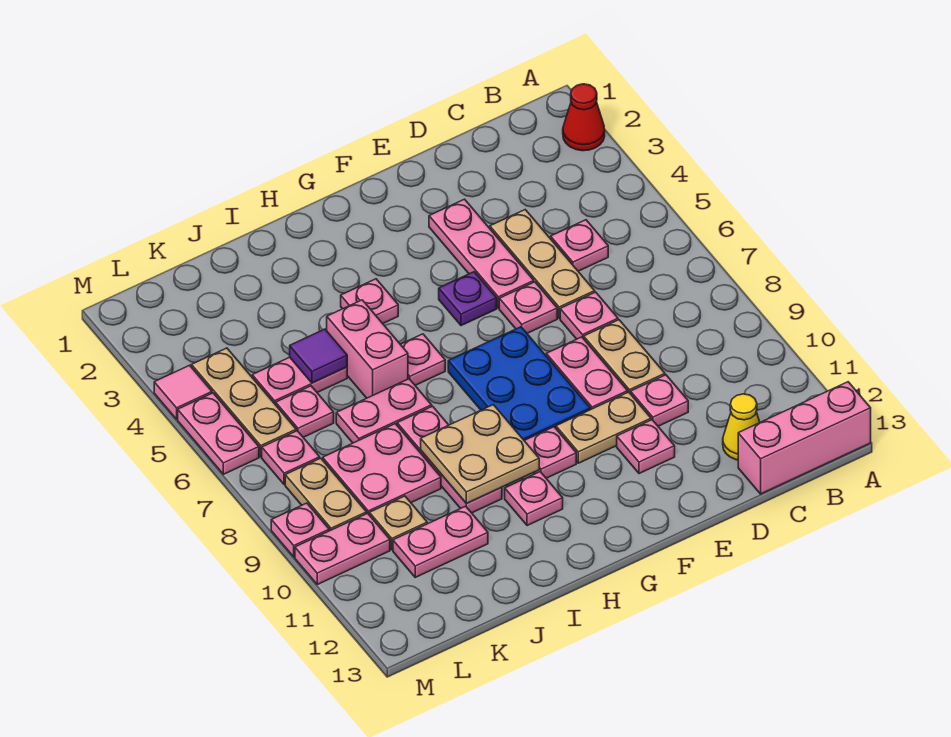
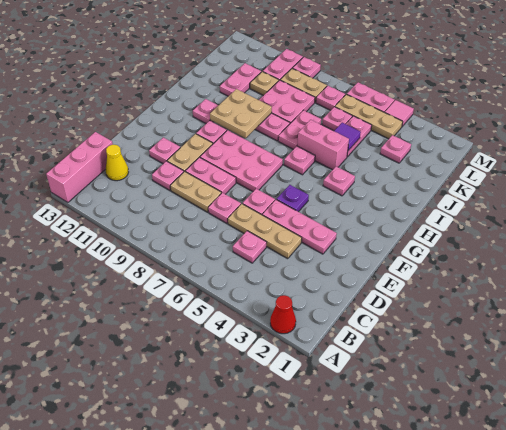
blue 2x3 plate [448,327,590,440] -> pink 2x3 plate [200,130,283,191]
none -> pink 1x1 plate [380,135,411,163]

